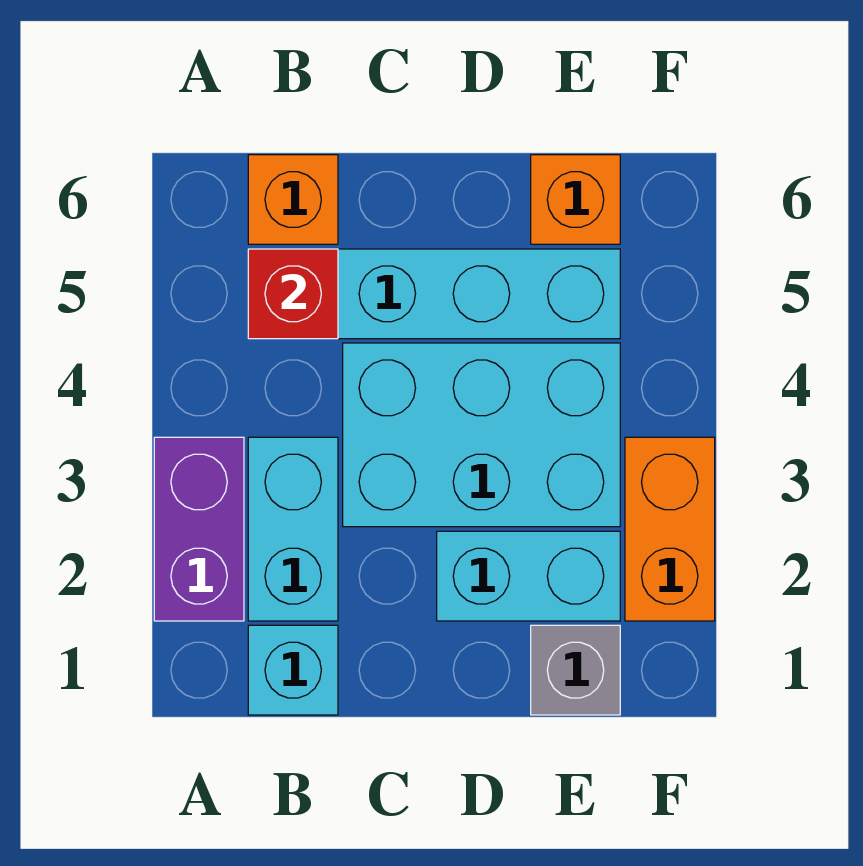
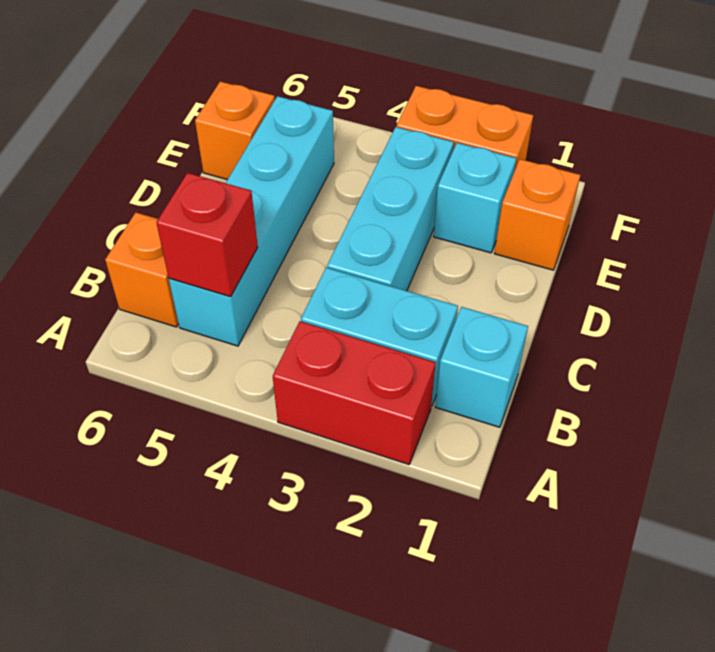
purple 1x2 brick [154,437,244,621] -> red 1x2 brick [273,321,436,465]
cyan 2x3 brick [343,343,620,527] -> cyan 1x3 brick [327,127,454,291]
cyan 1x2 brick [437,531,620,621] -> cyan 1x1 brick [434,143,516,253]
grey 1x1 brick [531,625,620,715] -> orange 1x1 brick [494,159,580,270]

